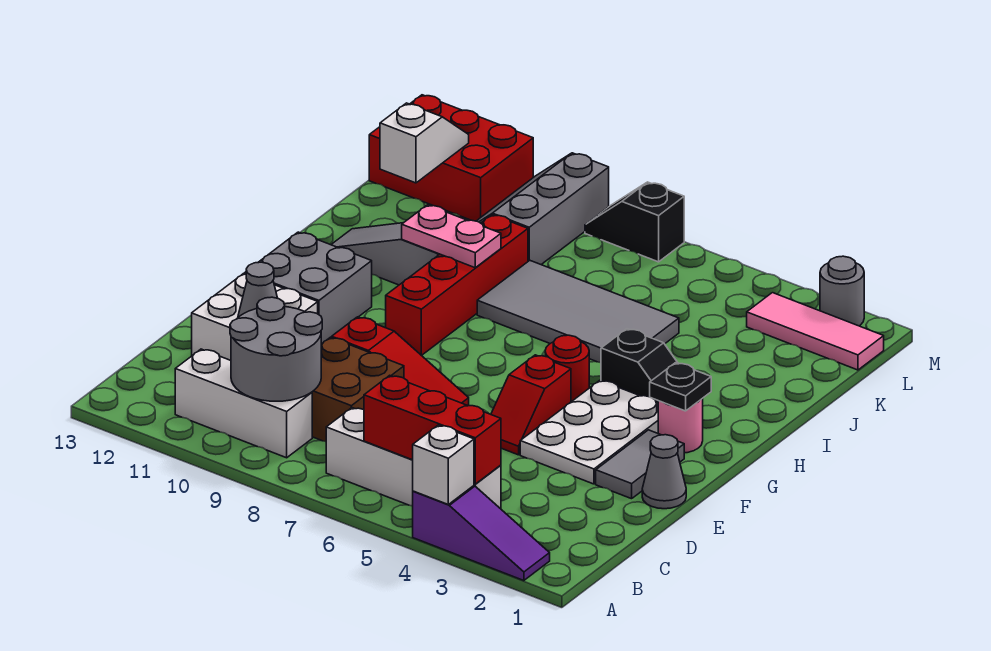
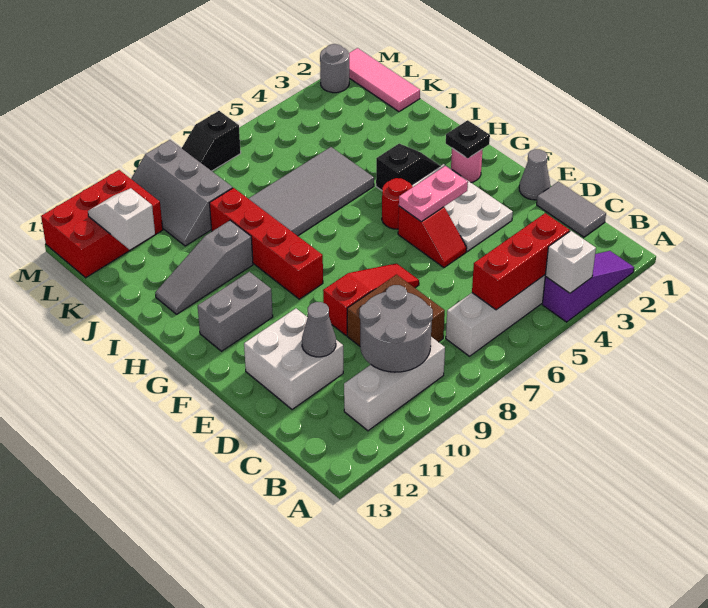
grey 1x2 tile [596,430,684,499] -> grey 1x2 tile moved to [537,182,606,237]
grey 2x2 brick [245,232,372,344] -> grey 1x2 brick [198,272,273,351]
pink 1x2 plate [402,205,501,268] -> pink 1x2 plate moved to [399,166,468,222]
pink 1x3 tile [747,293,884,370] -> pink 1x3 tile turned to [349,48,420,112]

